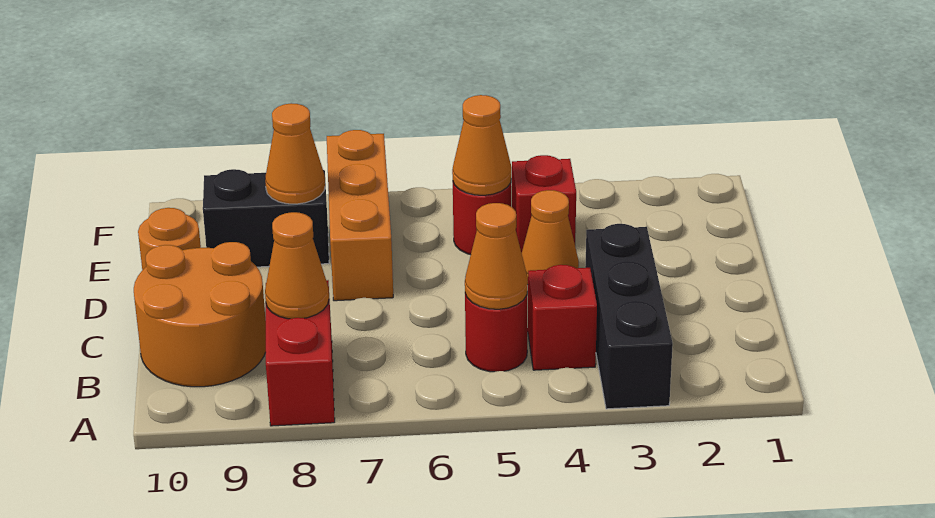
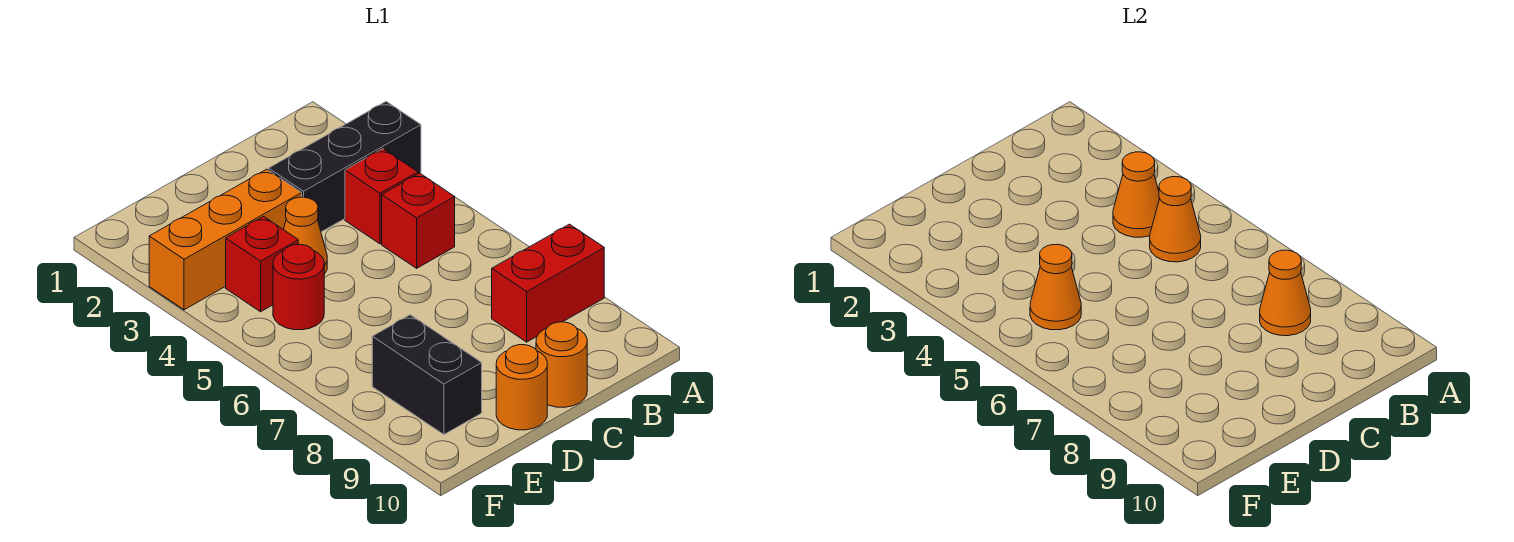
red 1x1 round brick [465,292,528,372] -> red 1x1 brick [382,173,455,268]
orange 2x2 round brick [134,242,266,387] -> orange 1x1 round brick [536,322,587,407]
orange 1x3 brick [327,130,393,301] -> orange 1x3 brick moved to [149,169,302,310]
orange 1x1 cone [265,103,325,204] -> orange 1x1 cone moved to [1113,152,1160,237]

